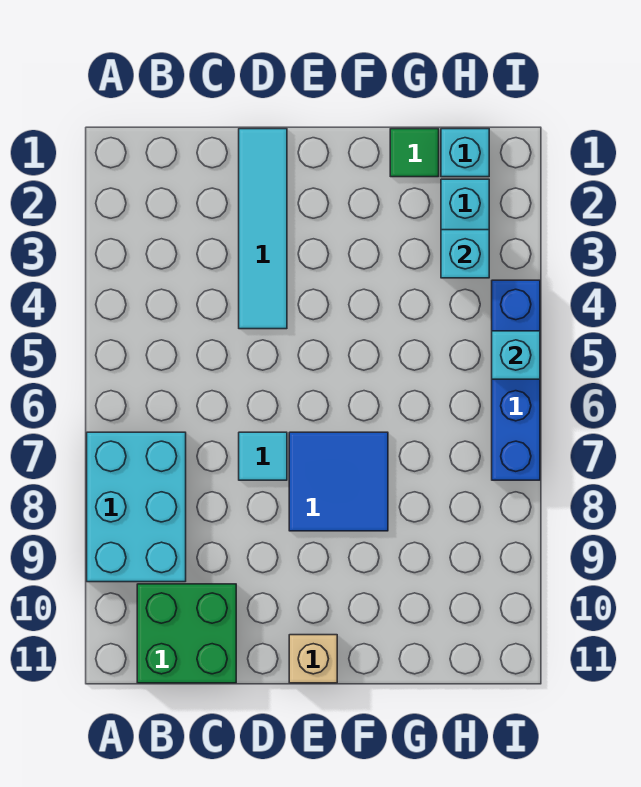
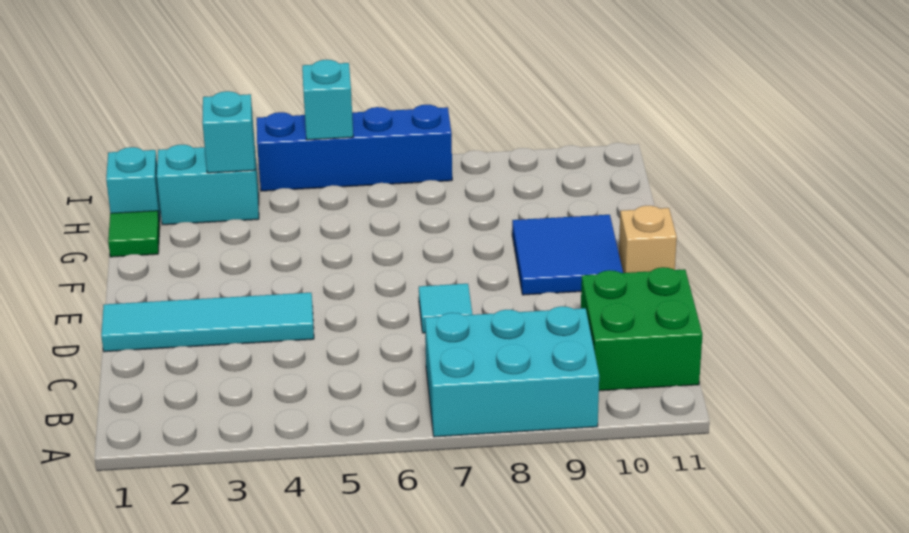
blue 2x2 tile [289,432,388,531] -> blue 2x2 tile moved to [512,215,623,295]

